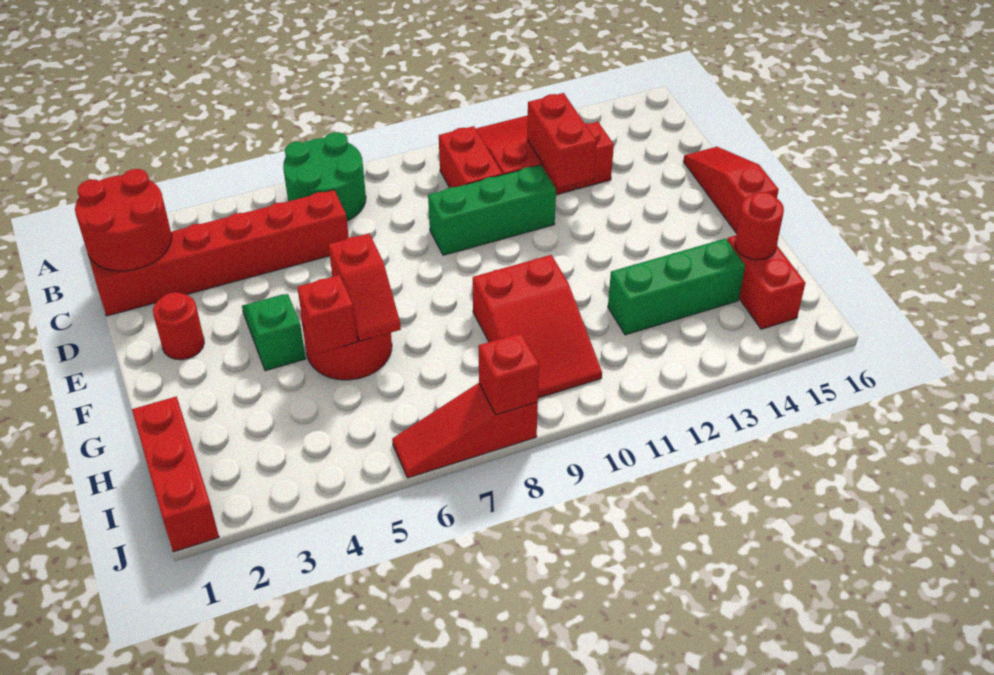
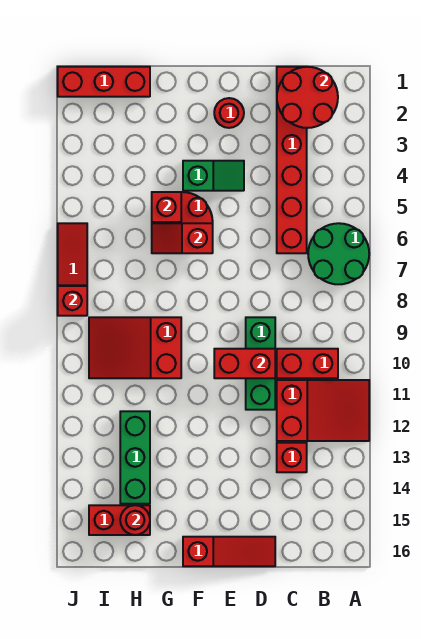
red 1x2 brick [527,93,596,188] -> red 1x2 brick moved to [214,349,275,378]

